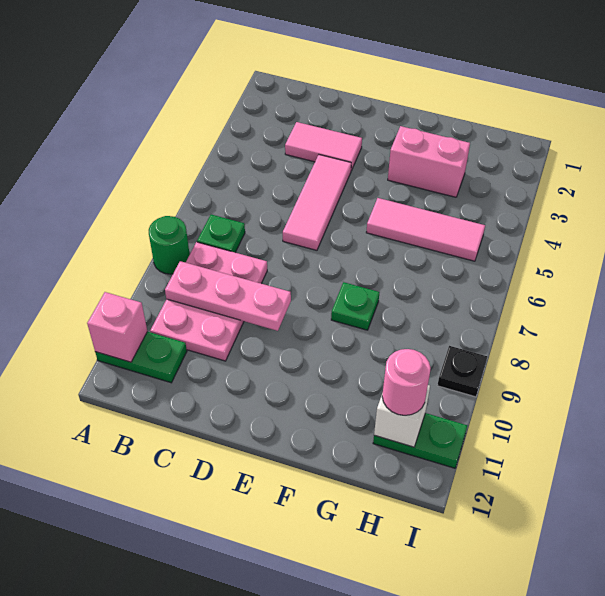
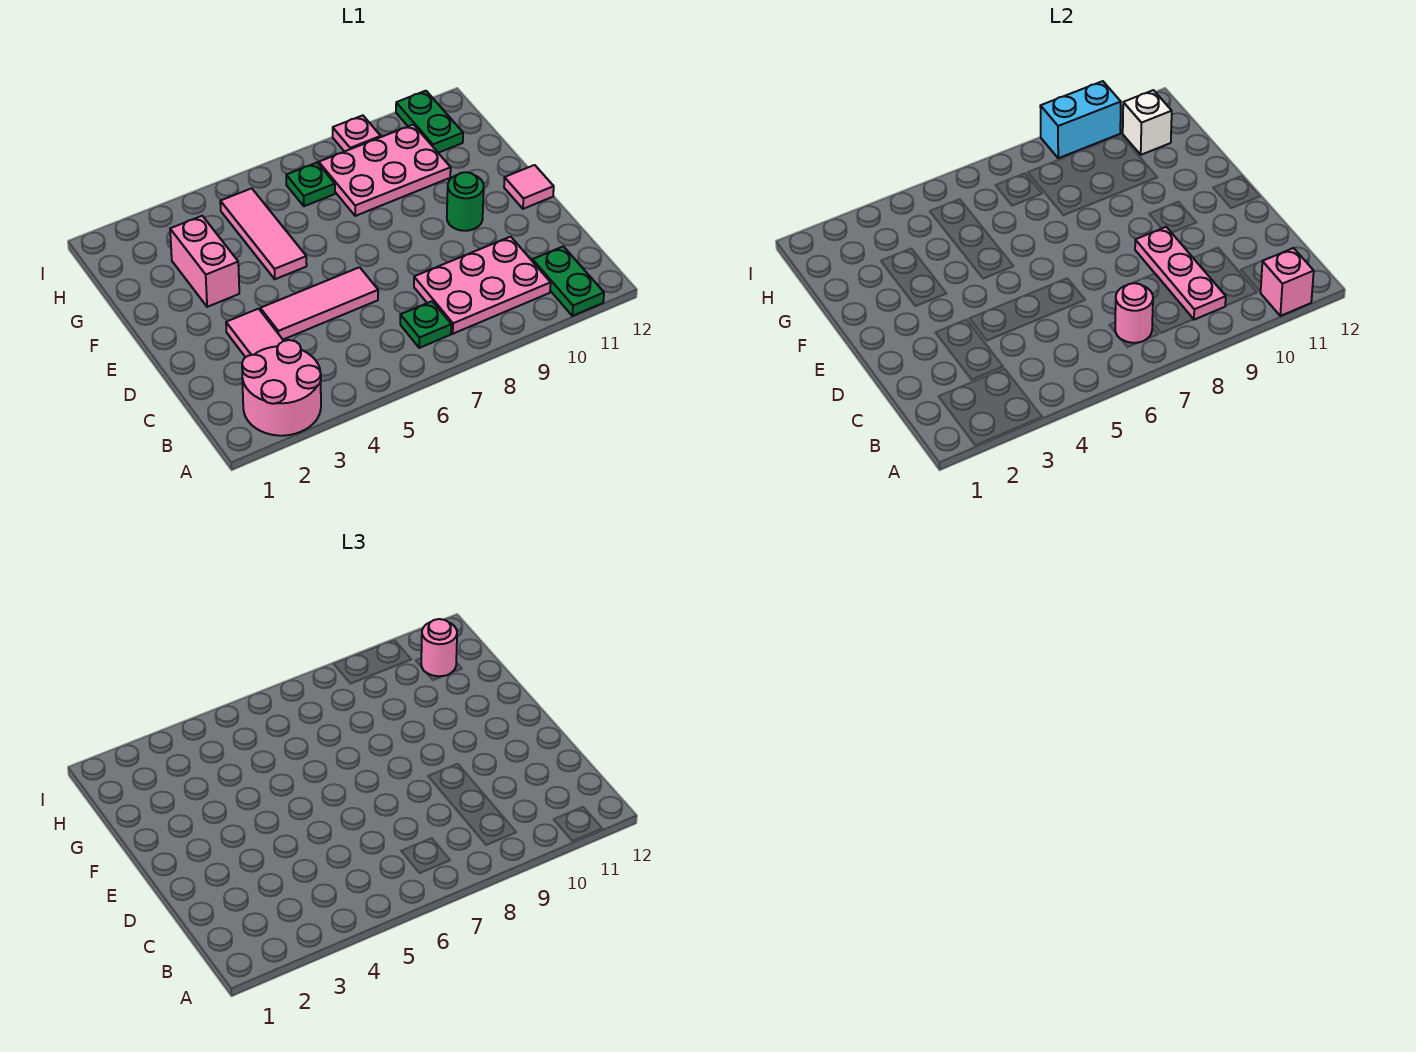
none -> pink 2x2 round brick [242,340,321,436]
green 1x1 round brick [149,216,190,274] -> green 1x1 round brick moved to [447,172,484,231]
none -> pink 1x1 round brick [1115,283,1153,343]
none -> pink 1x1 tile [504,165,554,209]
green 1x1 plate [331,282,379,330] -> green 1x1 plate moved to [286,163,335,206]
none -> pink 2x3 plate [319,125,451,216]
black 1x1 plate [437,346,487,397] -> pink 1x1 plate [333,115,381,152]
none -> cyan 1x2 brick [1040,81,1121,158]

